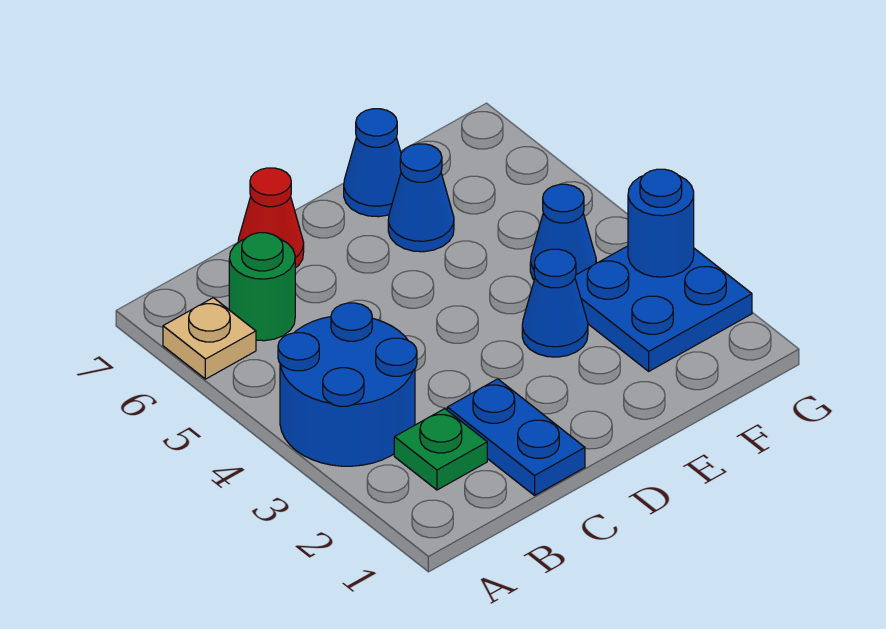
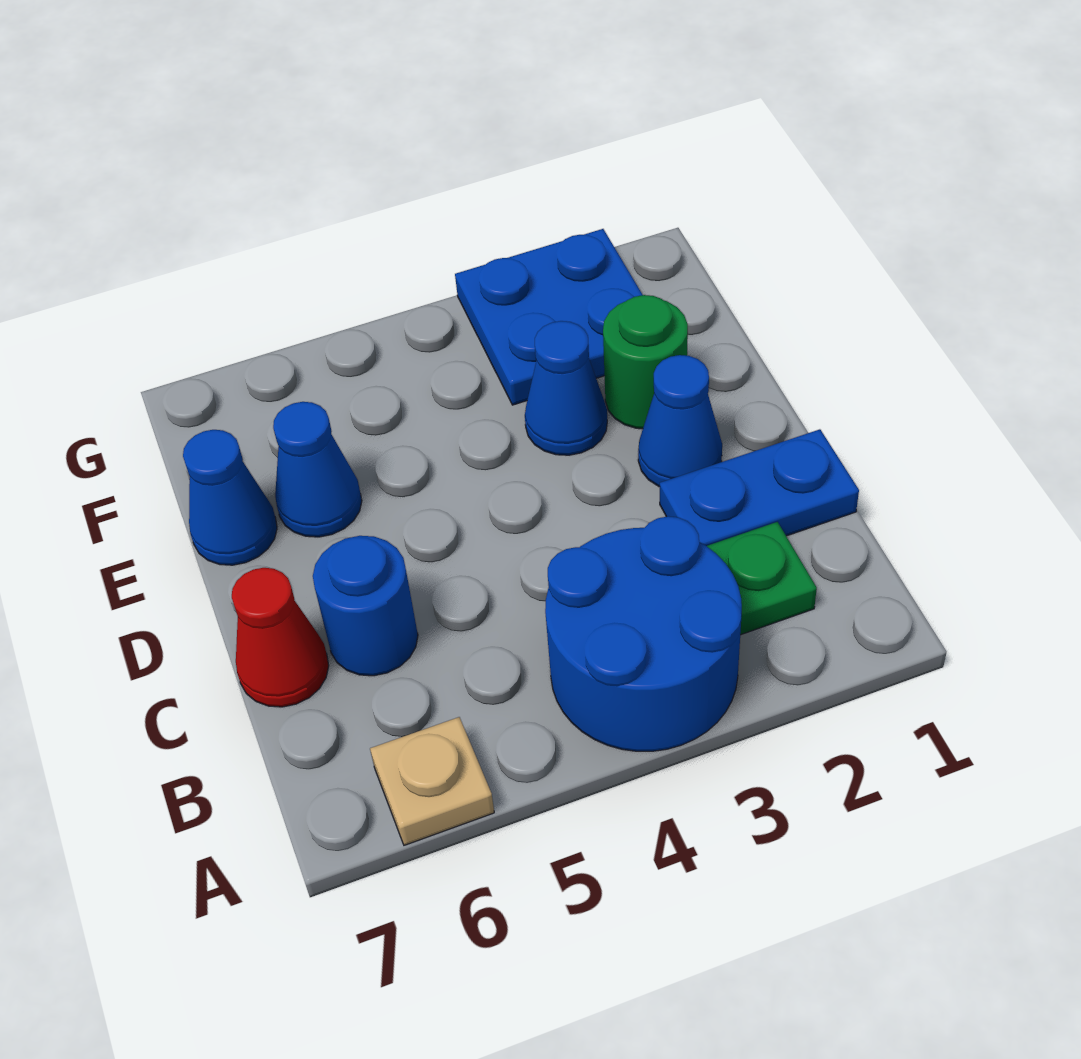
green 1x1 round brick [229,233,295,341] -> green 1x1 round brick moved to [603,295,688,429]
blue 1x1 cone [530,184,596,280] -> blue 1x1 cone moved to [638,355,722,487]
blue 1x1 round brick [628,169,694,277] -> blue 1x1 round brick moved to [313,536,418,676]

